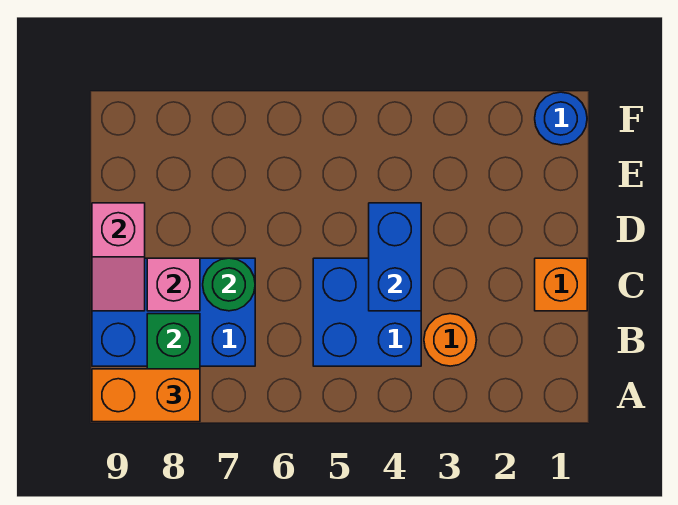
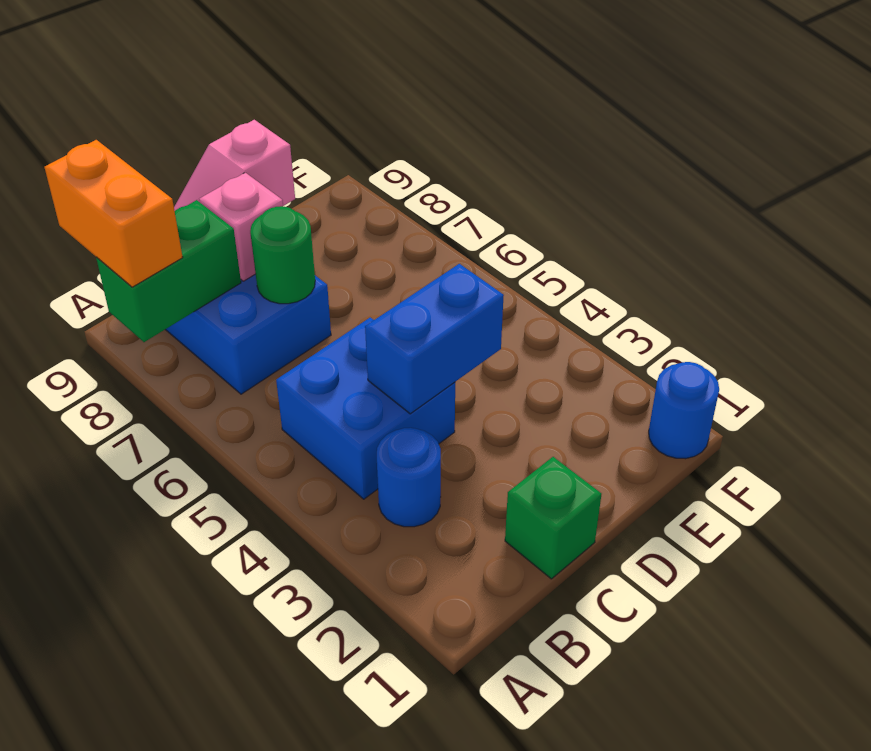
orange 1x1 round brick [424,314,476,366] -> blue 1x1 round brick [377,428,441,527]
orange 1x1 brick [535,258,587,311] -> green 1x1 brick [505,457,601,579]

